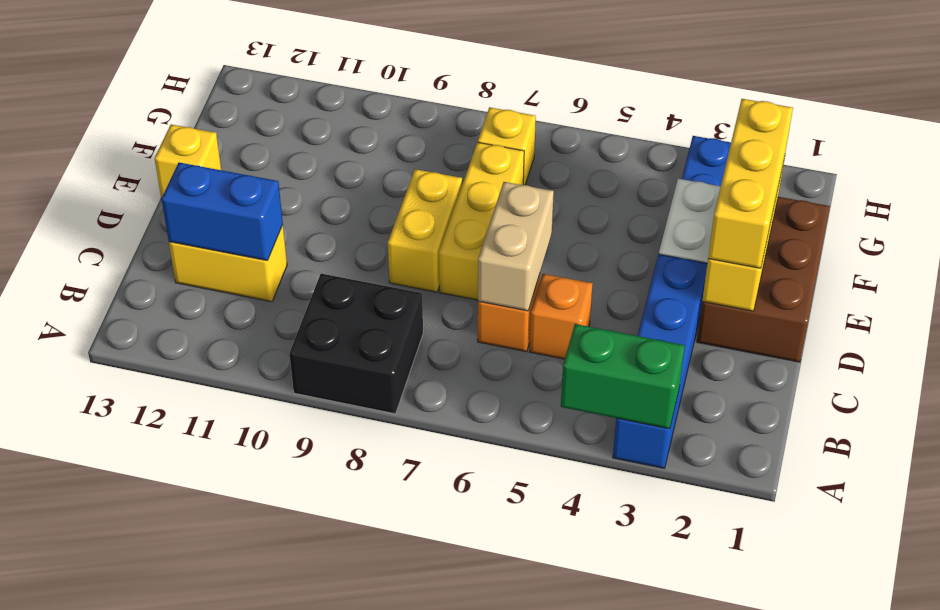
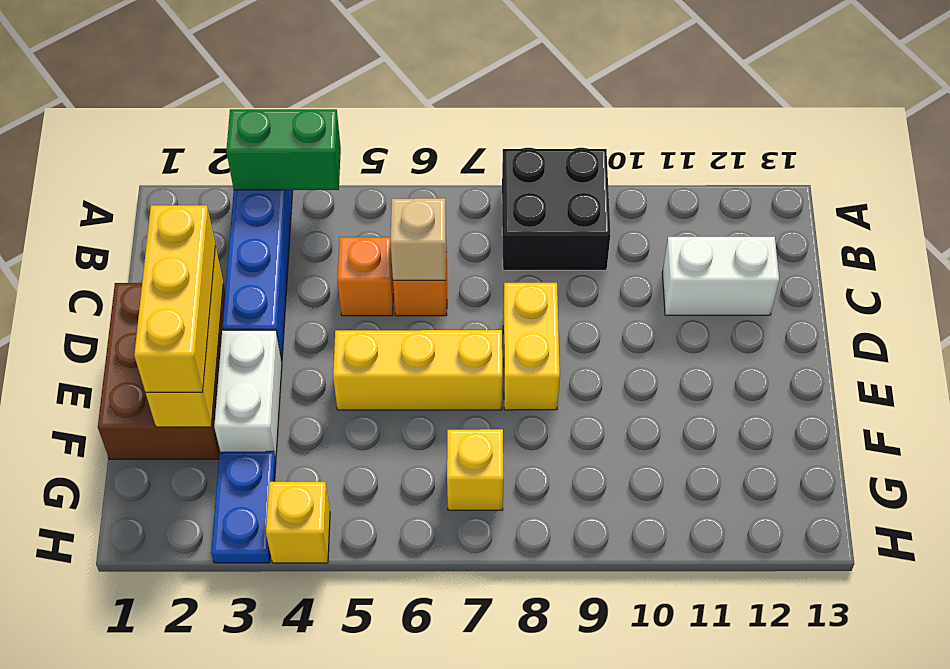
tan 1x2 brick [478,182,554,311] -> tan 1x1 brick [390,198,446,280]
yellow 1x2 brick [169,225,287,302] -> white 1x2 brick [662,237,779,315]
blue 1x2 brick [161,162,283,261] -> none
yellow 1x3 brick [439,142,524,300] -> yellow 1x3 brick turned to [333,330,502,410]
yellow 1x1 brick [154,124,221,198] -> yellow 1x1 brick moved to [266,482,330,563]

